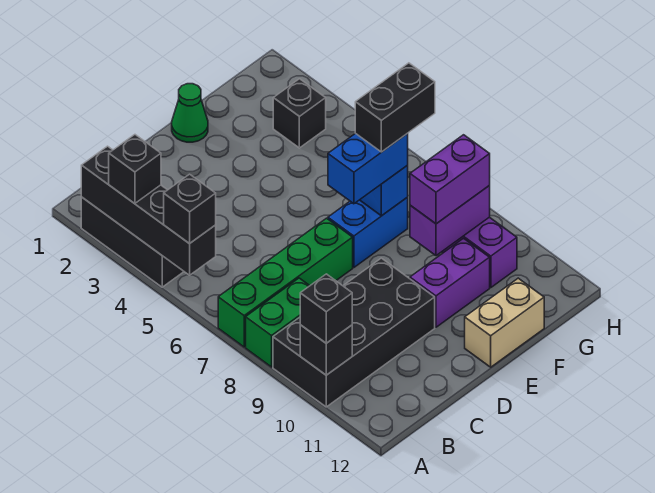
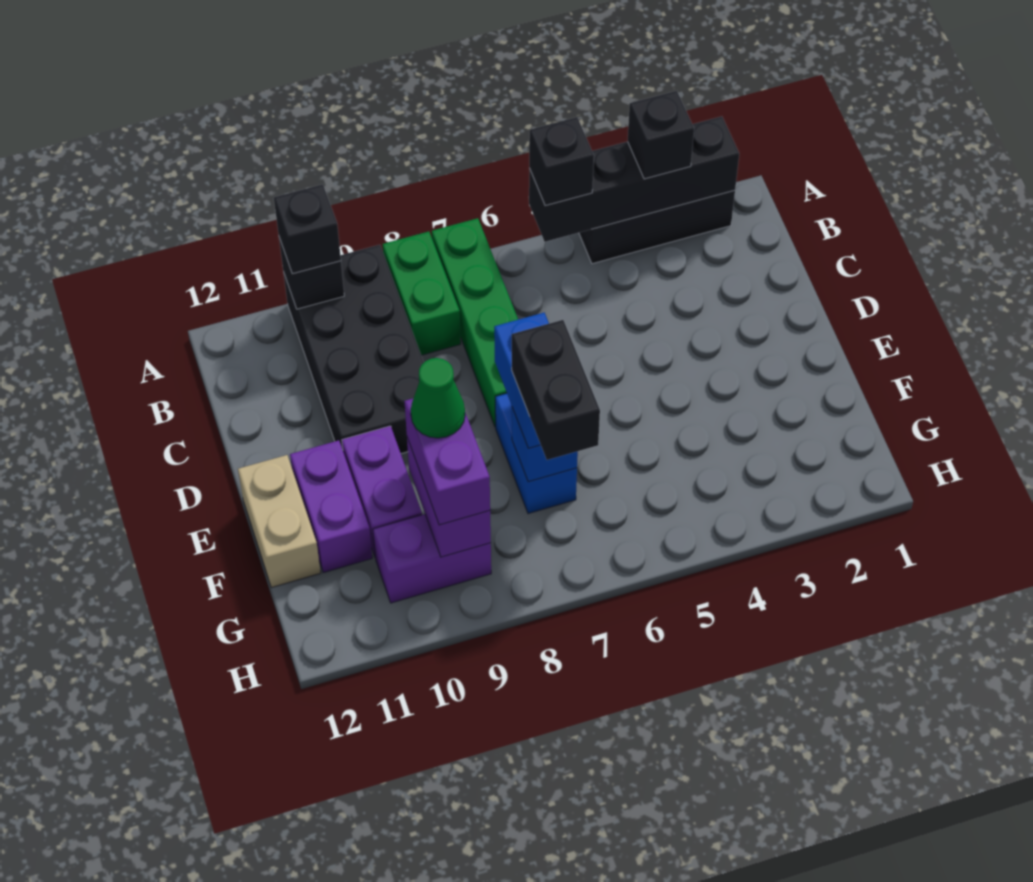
green 1x1 cone [172,84,208,142] -> green 1x1 cone moved to [411,358,465,438]
none -> purple 1x2 brick [290,440,372,573]
black 1x1 brick [273,79,326,148] -> none

